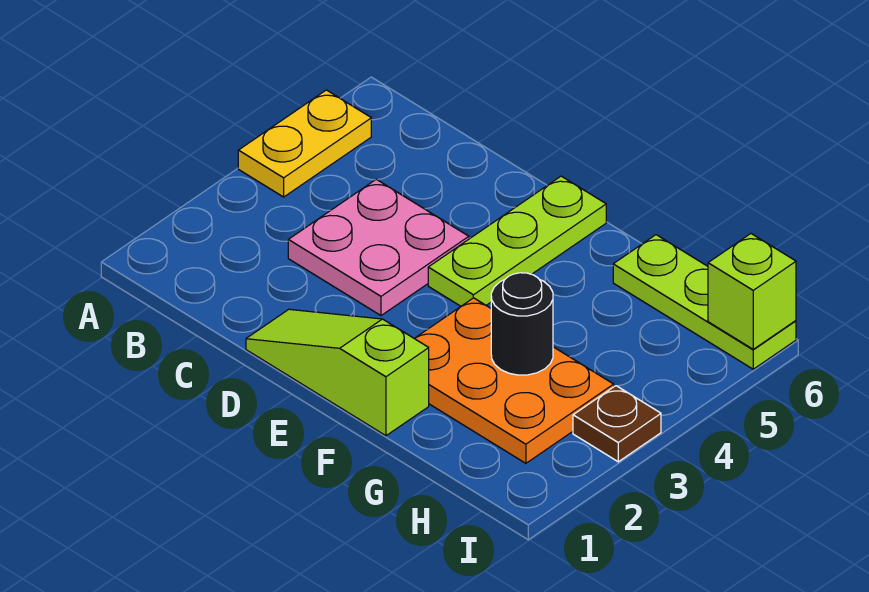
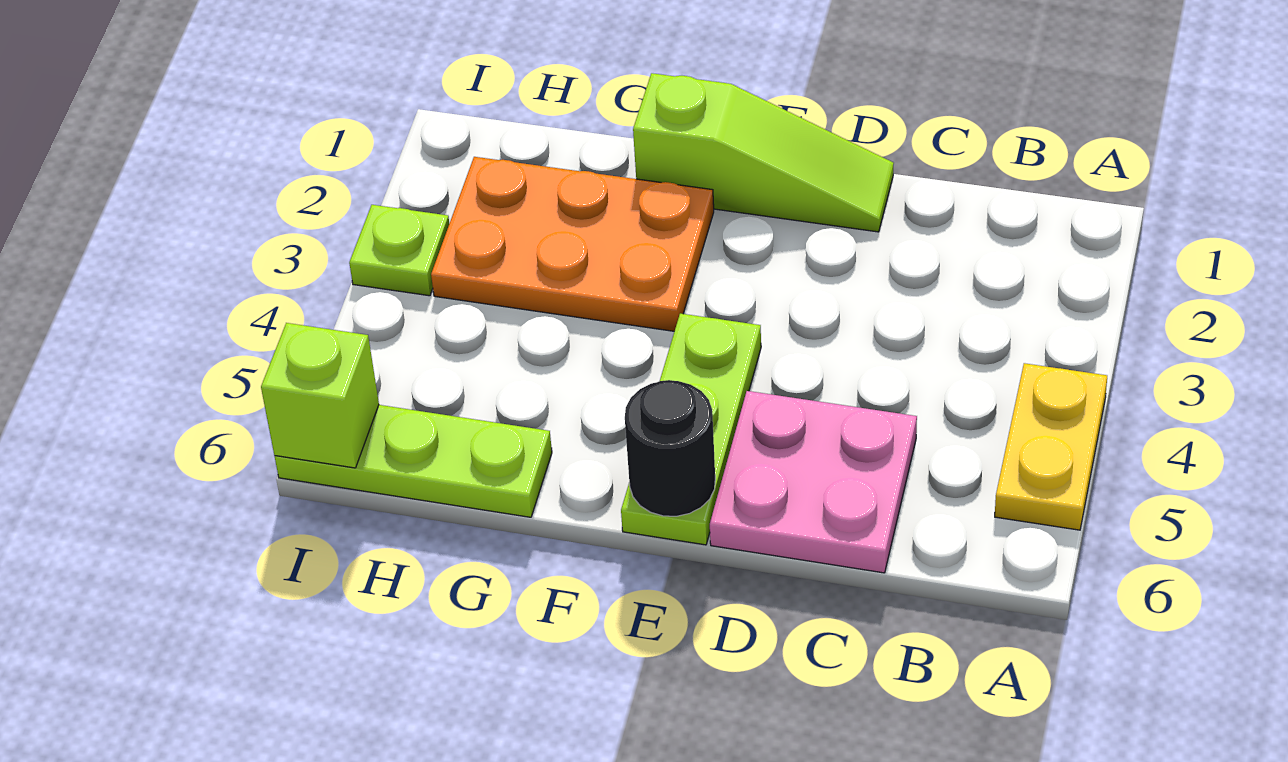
pink 2x2 plate [288,179,469,315] -> pink 2x2 plate moved to [710,391,917,573]
black 1x1 round brick [491,273,553,375] -> black 1x1 round brick moved to [625,380,715,516]
brown 1x1 plate [573,386,661,462] -> lime 1x1 plate [349,205,449,296]

